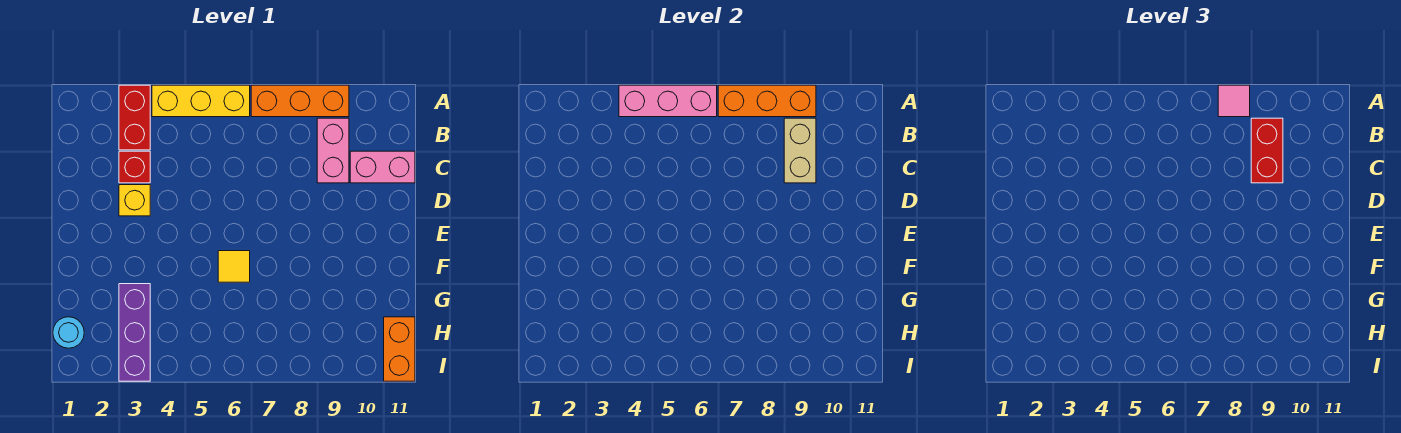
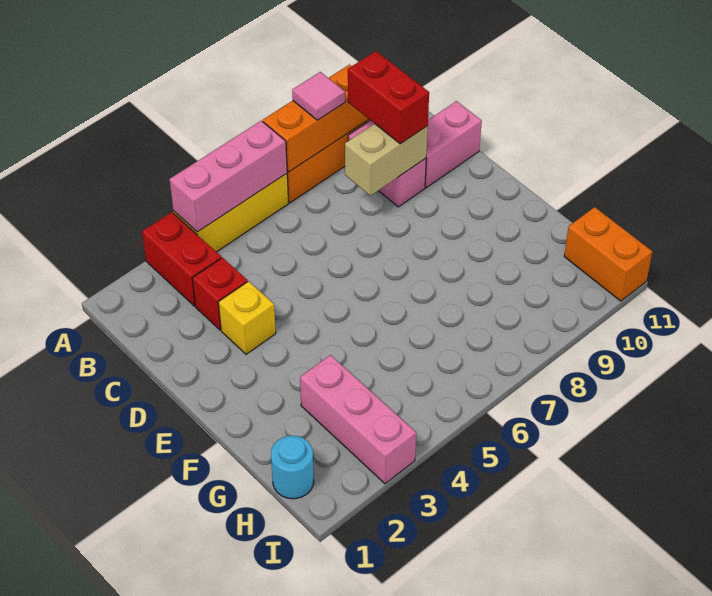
tan 1x2 brick [784,118,816,183] -> tan 1x2 brick turned to [345,124,428,196]
yellow 1x1 tile [218,251,250,282] -> none
purple 1x3 brick [119,284,150,381] -> pink 1x3 brick [300,355,416,484]

